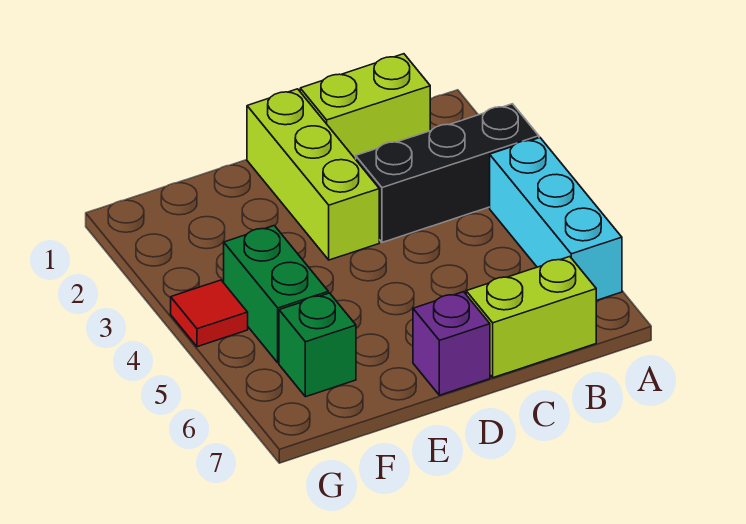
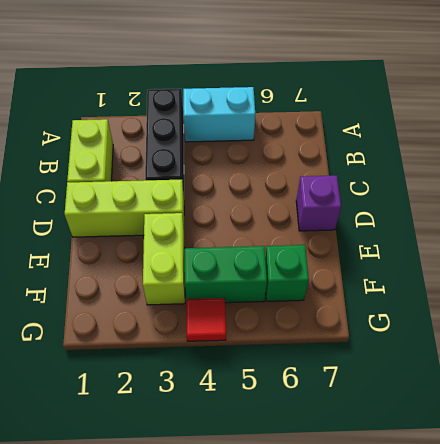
cyan 1x3 brick [490,138,622,301] -> cyan 1x2 brick [183,87,255,142]
lime 1x2 brick [466,257,596,378] -> lime 1x2 brick moved to [143,213,185,305]

